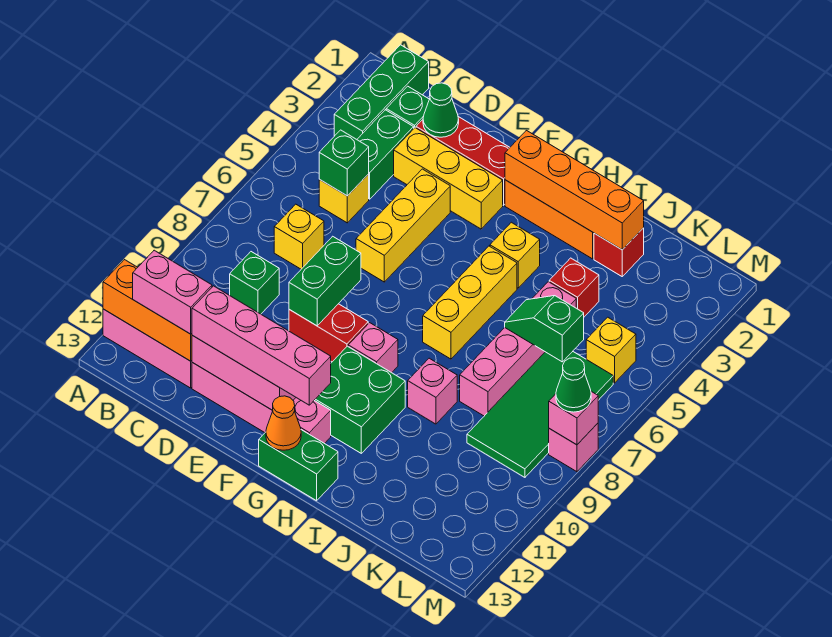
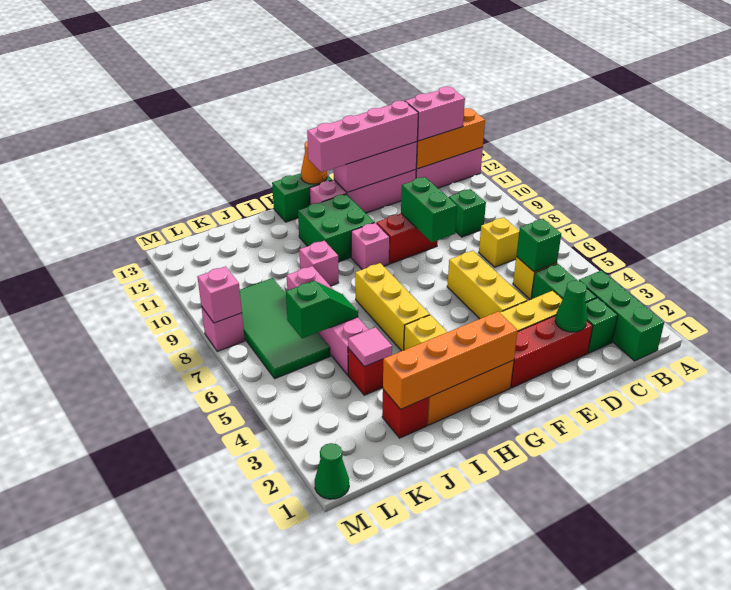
none -> pink 1x1 tile [348,327,392,367]
yellow 1x1 brick [586,317,636,383] -> none
green 1x1 cone [556,358,591,412] -> green 1x1 cone moved to [315,443,349,499]

